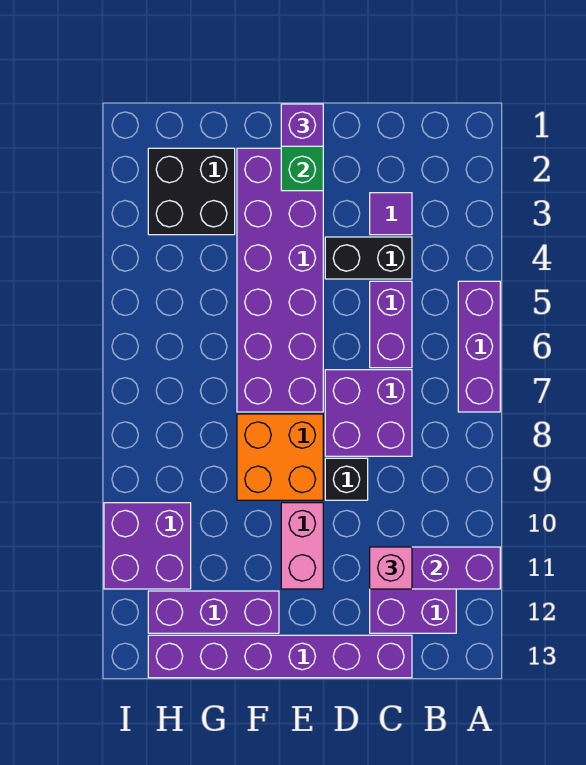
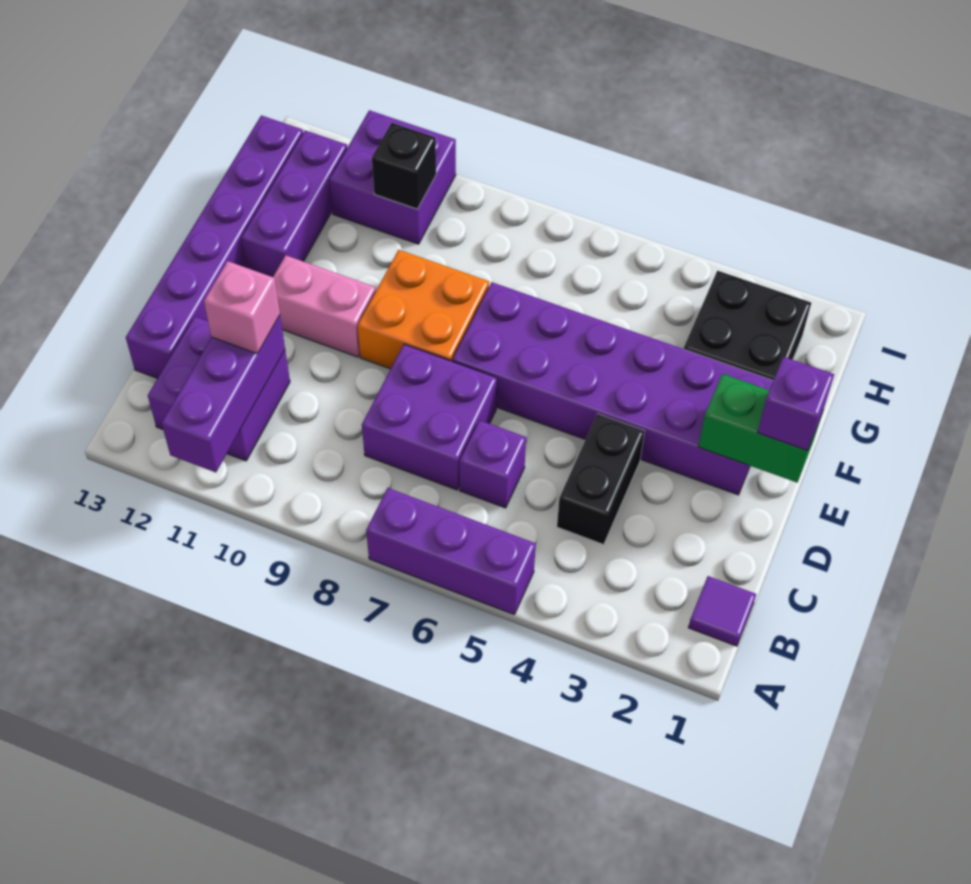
purple 1x1 tile [370,193,412,235] -> purple 1x1 tile moved to [688,576,756,646]
purple 1x2 brick [370,281,412,368] -> purple 1x1 brick [460,420,526,508]
black 1x1 brick [325,458,368,500] -> black 1x1 brick moved to [372,123,436,209]

